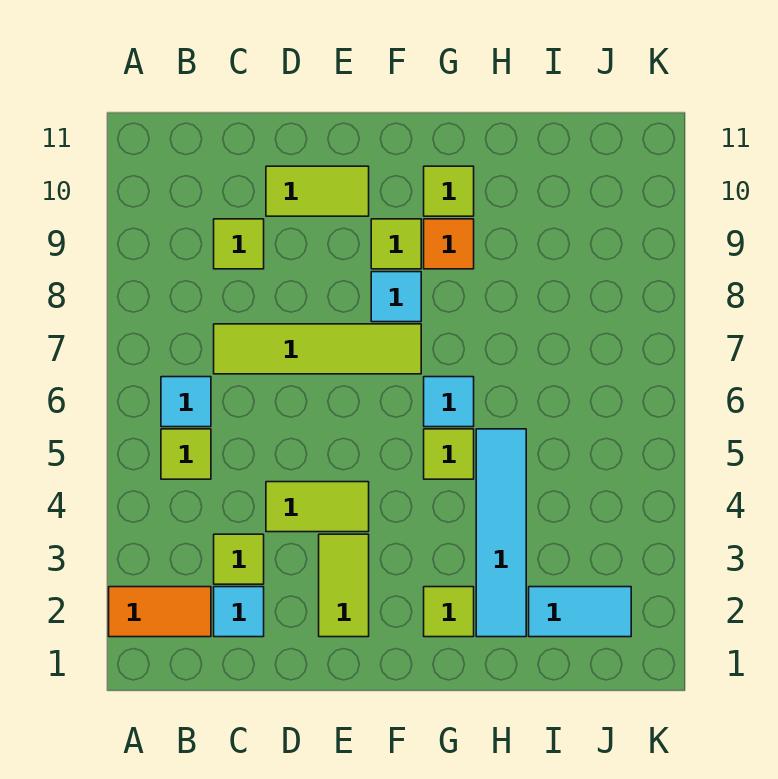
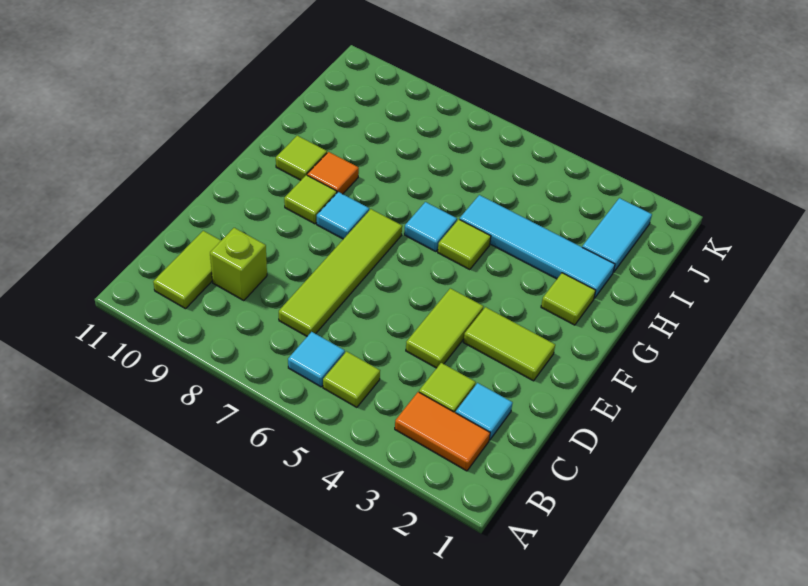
orange 1x2 tile [109,587,211,637] -> orange 1x2 tile turned to [395,392,490,471]
lime 1x1 tile [214,219,264,269] -> lime 1x1 brick [210,228,267,301]
lime 1x2 tile [266,166,369,216] -> lime 1x2 tile moved to [153,231,221,309]

